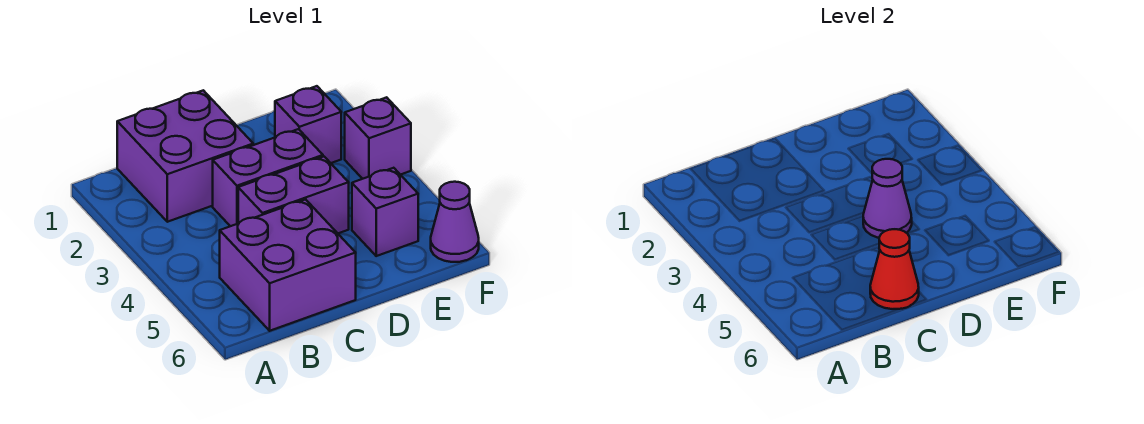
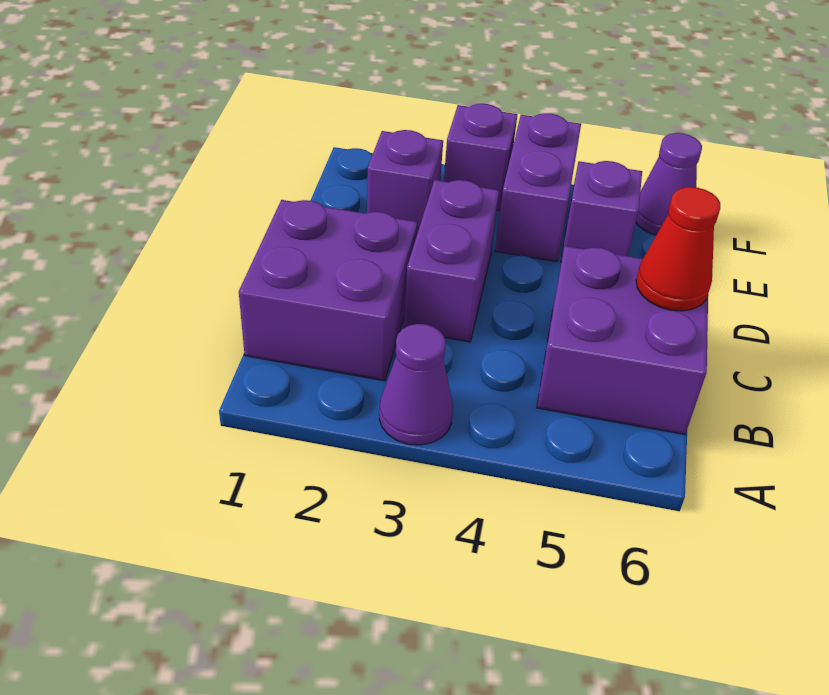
purple 1x2 brick [238,157,349,233] -> purple 1x2 brick moved to [495,113,581,262]
purple 1x1 cone [863,159,912,238] -> purple 1x1 cone moved to [379,324,453,445]

